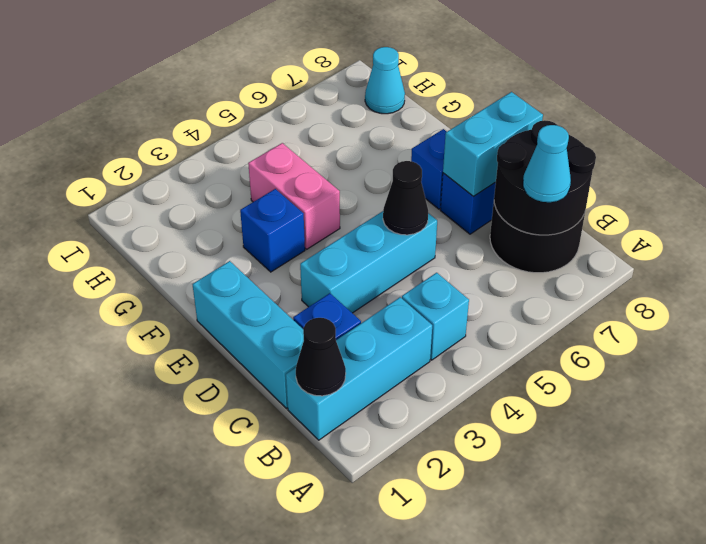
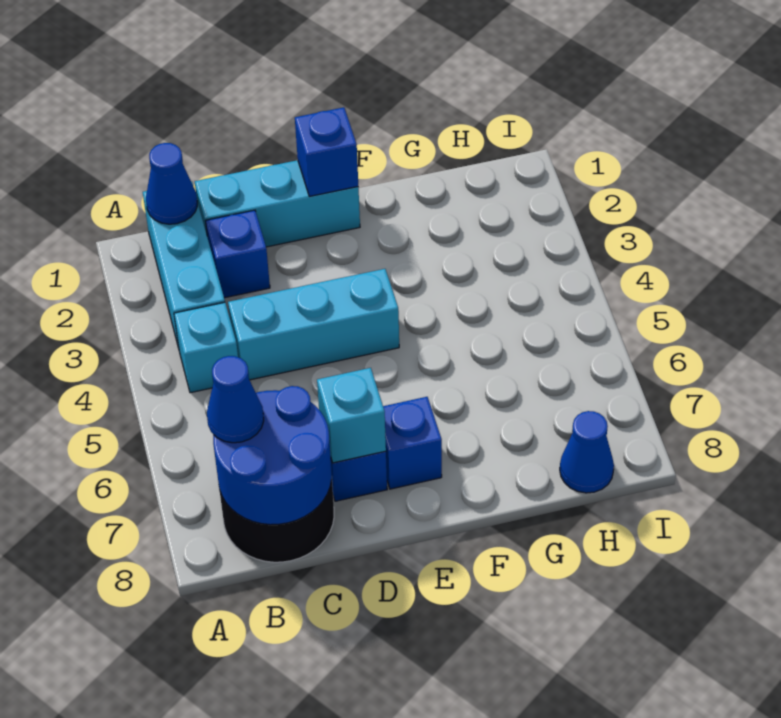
black 1x1 cone [296,318,346,396] -> blue 1x1 cone [146,143,197,224]
black 2x2 round brick [494,120,596,235] -> blue 2x2 round brick [213,386,332,525]
cyan 1x1 cone [523,125,571,202] -> blue 1x1 cone [207,356,264,443]
cyan 1x3 brick [300,211,437,313] -> cyan 1x3 brick turned to [228,269,399,380]
black 1x1 cone [383,161,428,235] -> none
cyan 1x2 brick [443,92,543,196] -> cyan 1x1 brick [317,368,386,463]
blue 1x1 brick [240,189,305,272] -> blue 1x1 brick moved to [295,107,358,196]
pink 1x2 brick [248,143,340,249] -> none
cyan 1x1 cone [365,47,405,114] -> blue 1x1 cone [560,411,614,493]

